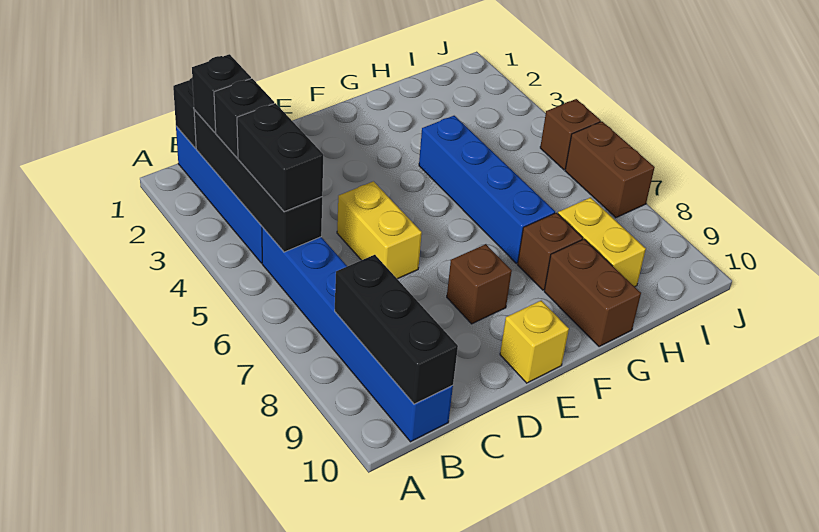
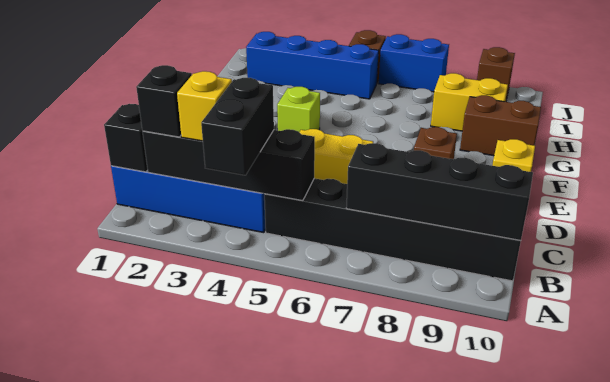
black 1x1 brick [214,78,274,158] -> yellow 1x1 brick [177,71,232,141]
black 1x2 brick [237,103,323,212] -> black 1x2 brick turned to [201,78,274,175]
blue 1x6 brick [262,227,453,442] -> black 1x6 brick [264,178,521,281]
black 1x3 brick [335,255,458,404] -> black 1x4 brick [346,143,533,240]
none -> lime 1x1 brick [277,87,320,132]
blue 1x4 brick [419,116,555,263] -> blue 1x4 brick moved to [246,32,379,99]
brown 1x1 brick [518,213,583,290] -> brown 1x1 brick moved to [477,47,515,102]
brown 1x2 brick [565,121,655,218] -> blue 1x2 brick [379,34,449,92]

